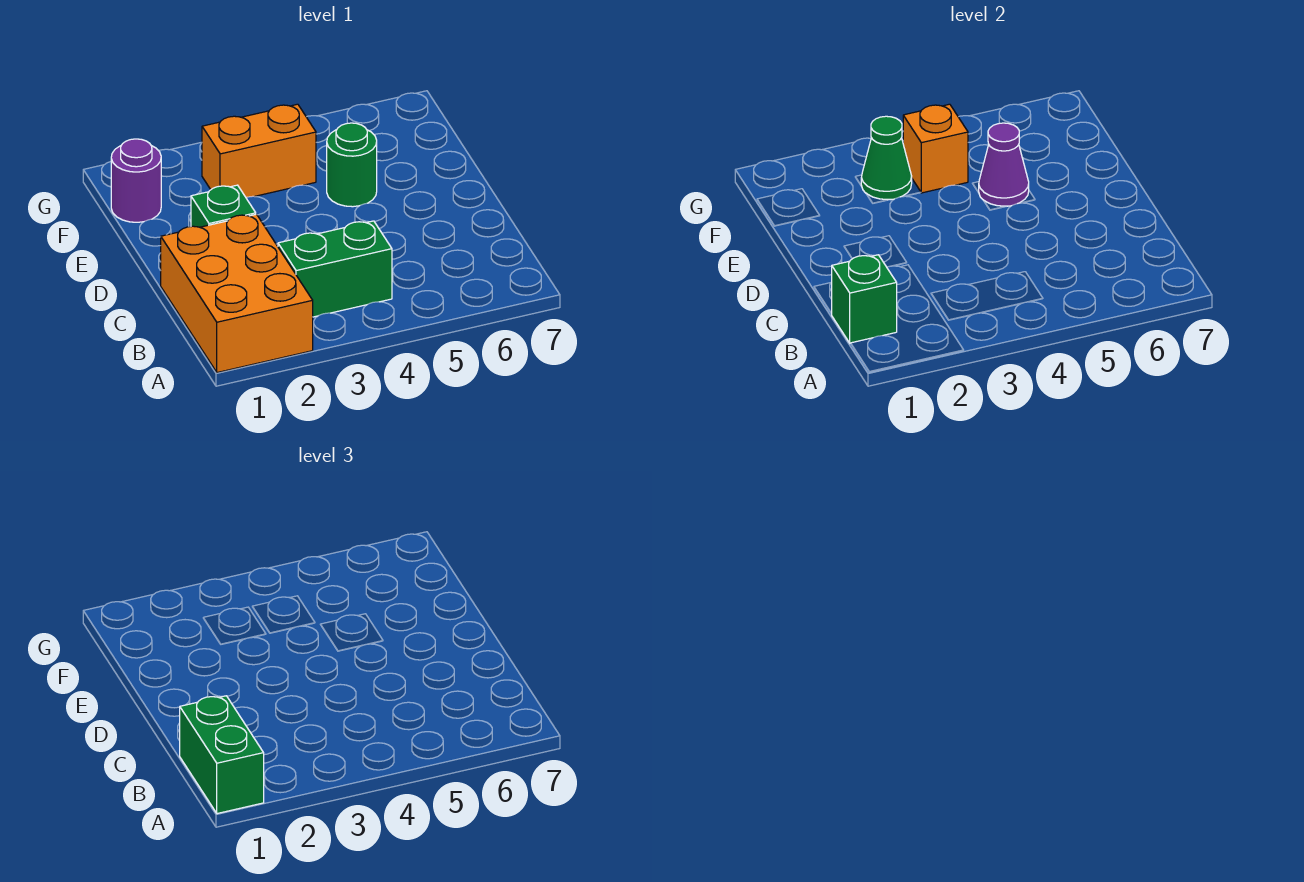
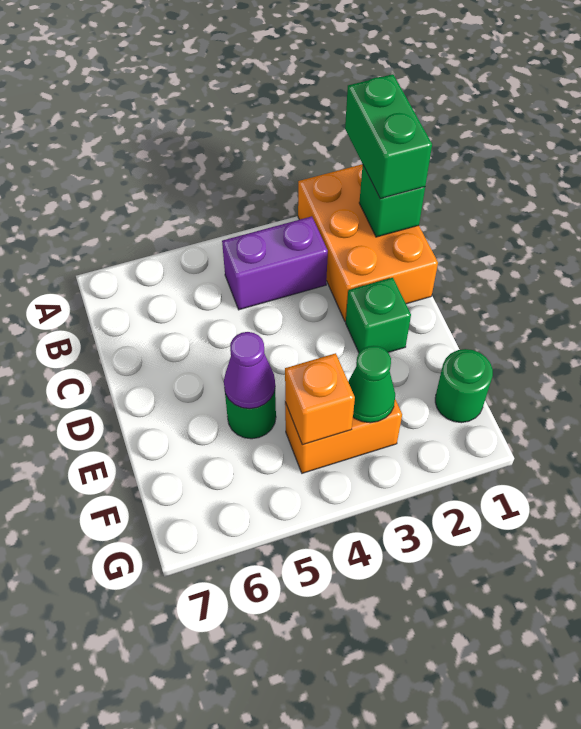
green 1x2 brick [278,221,392,317] -> purple 1x2 brick [222,216,328,310]
purple 1x1 round brick [111,139,161,222] -> green 1x1 round brick [435,349,493,423]

